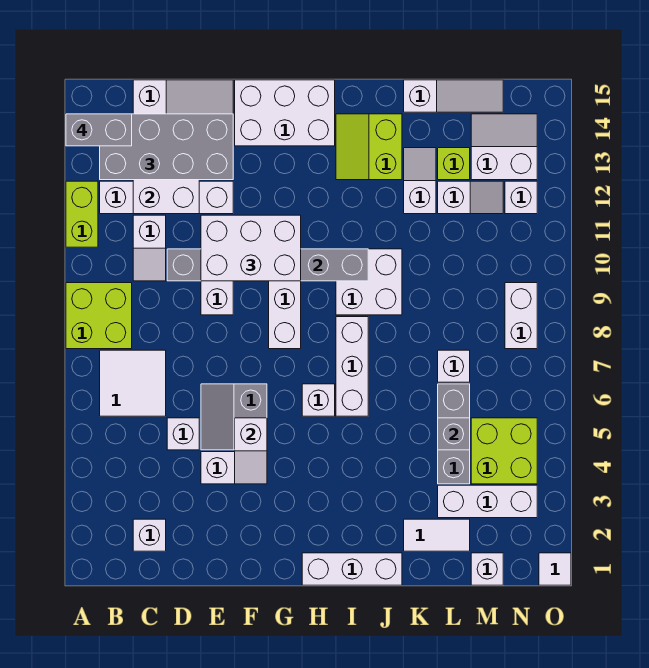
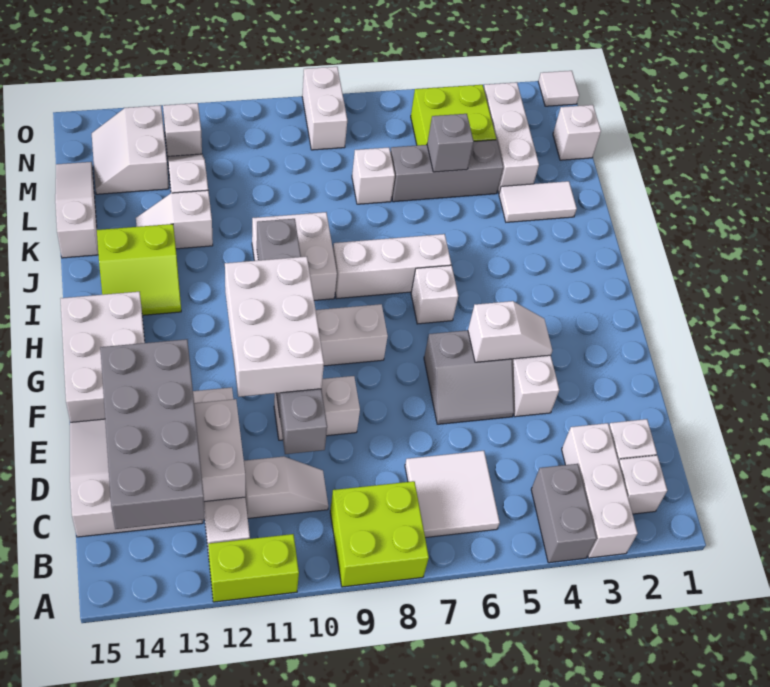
grey 1x2 brick [66,114,132,146] -> grey 1x2 brick moved to [531,464,597,563]
white 1x1 brick [167,418,199,450] -> white 1x1 brick moved to [619,455,667,514]
white 1x3 brick [302,553,402,585] -> white 1x3 brick moved to [562,423,637,558]
white 1x2 tile [404,519,470,551] -> white 1x2 tile turned to [499,181,577,222]
lime 1x1 brick [438,148,470,180] -> none
white 1x2 brick [505,283,537,349] -> white 1x2 brick turned to [302,67,347,150]

